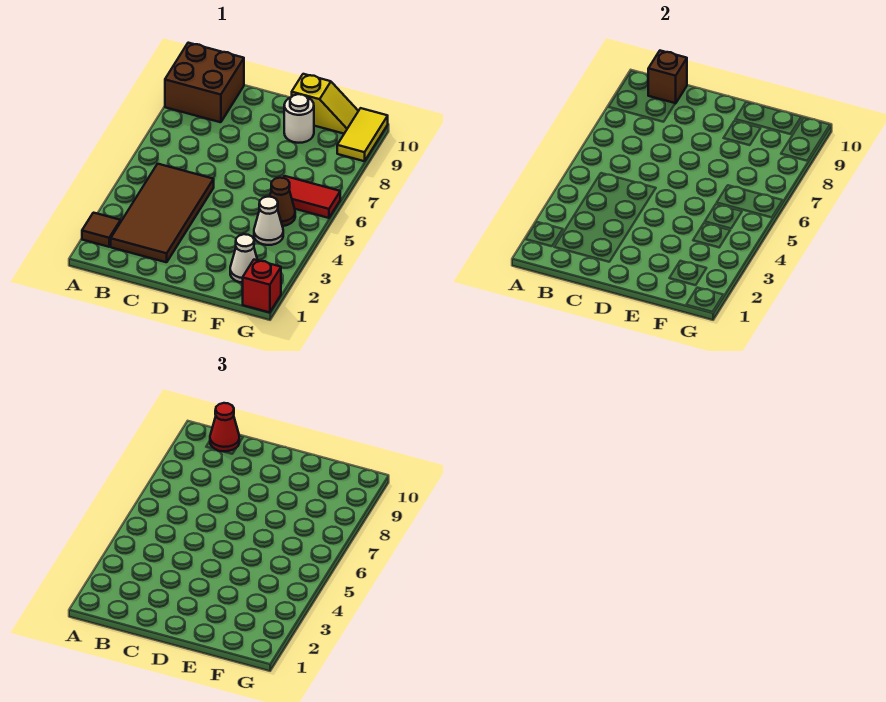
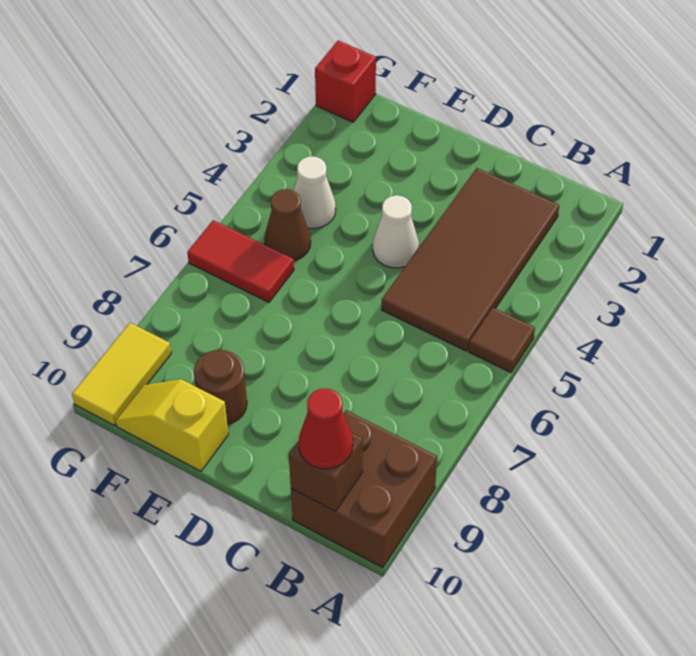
brown 1x1 tile [82,213,121,247] -> brown 1x1 tile moved to [469,308,535,372]
white 1x1 round brick [284,94,314,143] -> brown 1x1 round brick [194,350,247,424]
white 1x1 cone [230,234,257,283] -> white 1x1 cone moved to [373,195,419,268]

